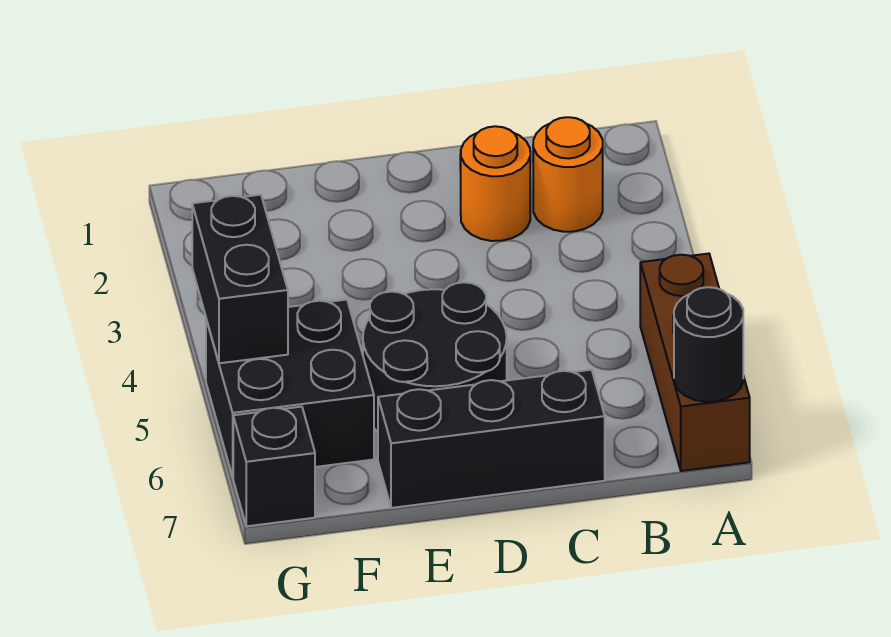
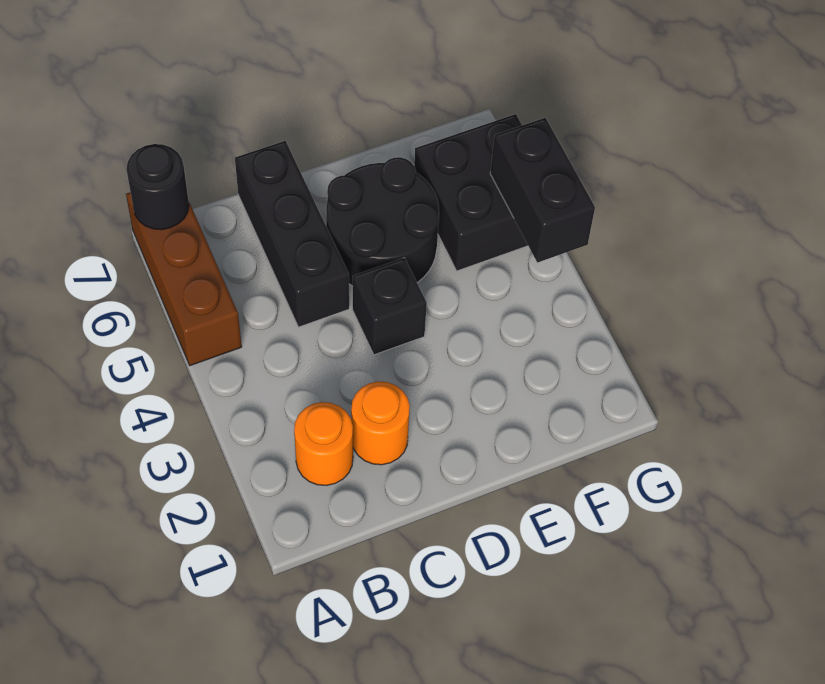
black 1x3 brick [378,370,605,508] -> black 1x3 brick turned to [235,141,349,327]
black 1x1 brick [233,407,315,526] -> black 1x1 brick moved to [353,258,427,355]

